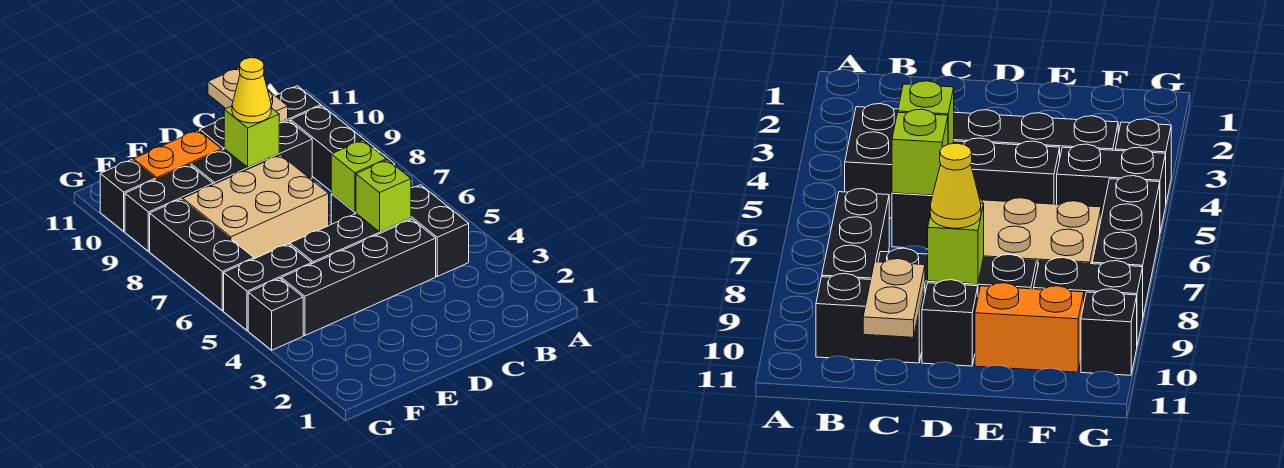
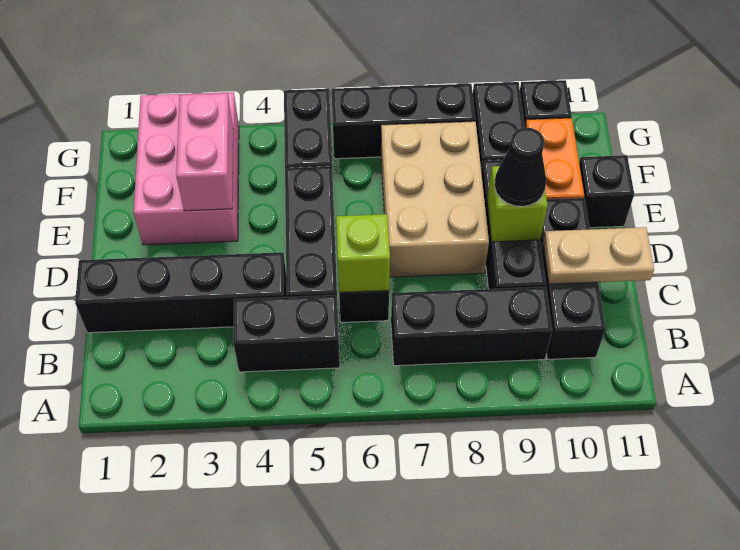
black 1x4 brick [281,219,436,335] -> black 1x4 brick turned to [75,252,287,333]
lime 1x1 brick [356,160,411,232] -> none
yellow 1x1 cone [232,58,271,123] -> black 1x1 cone [494,128,546,207]
none -> pink 2x3 brick [133,92,239,245]
none -> pink 1x2 brick [176,93,233,211]
black 1x1 brick [248,278,303,350] -> black 1x1 brick moved to [579,155,634,228]

